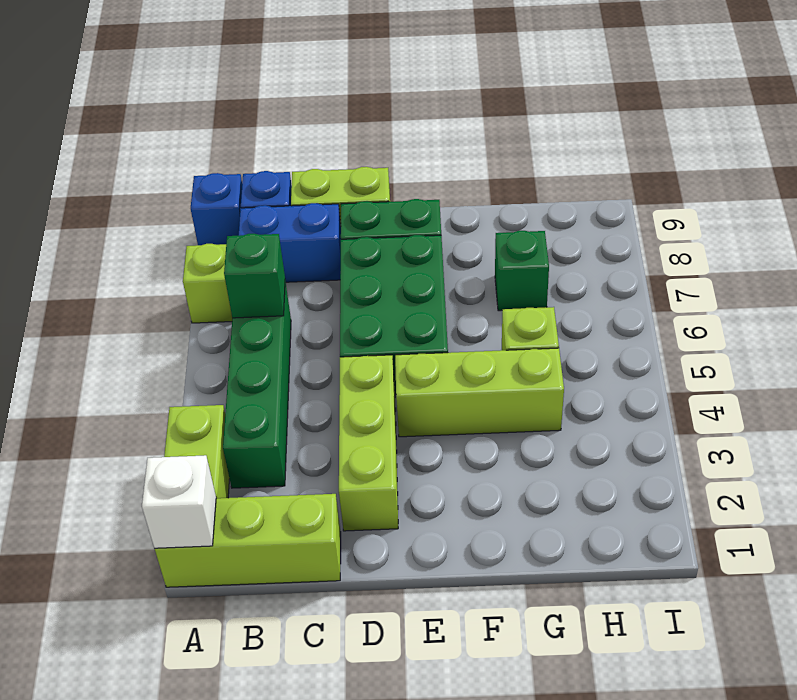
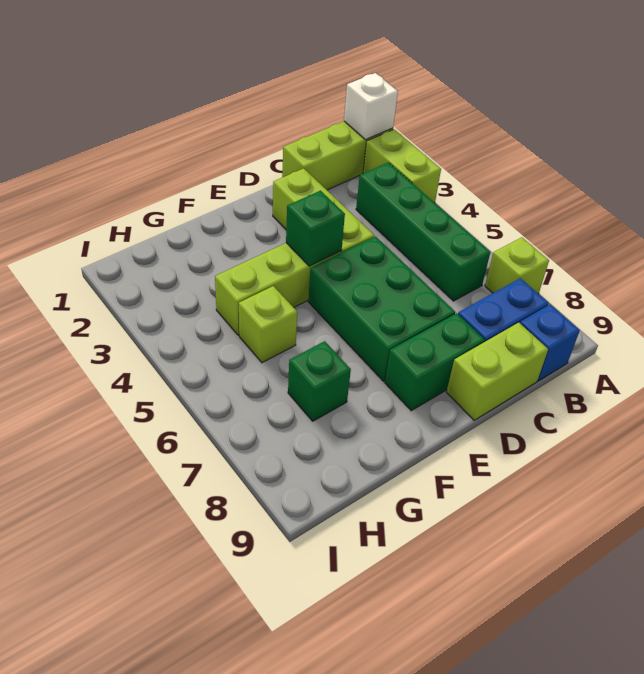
blue 1x1 brick [191,173,242,245] -> none
green 1x1 brick [224,234,285,318] -> green 1x1 brick moved to [286,191,345,266]

